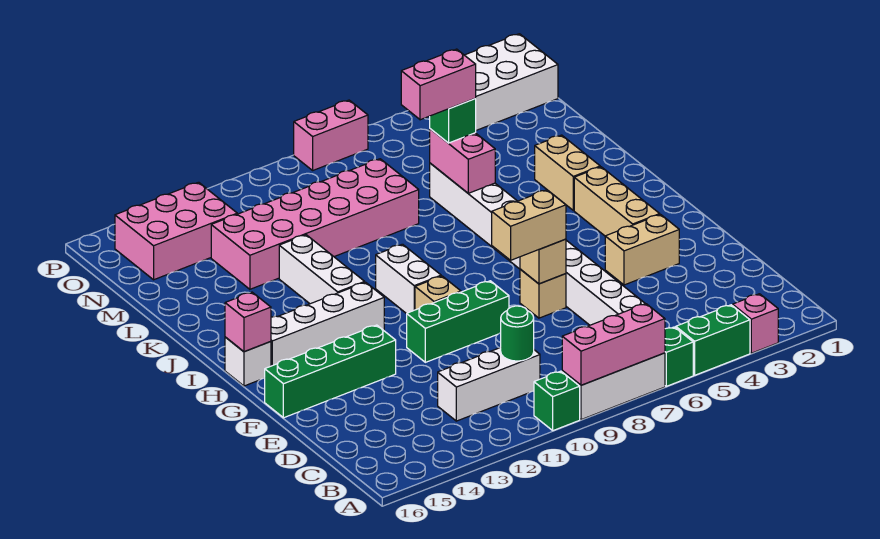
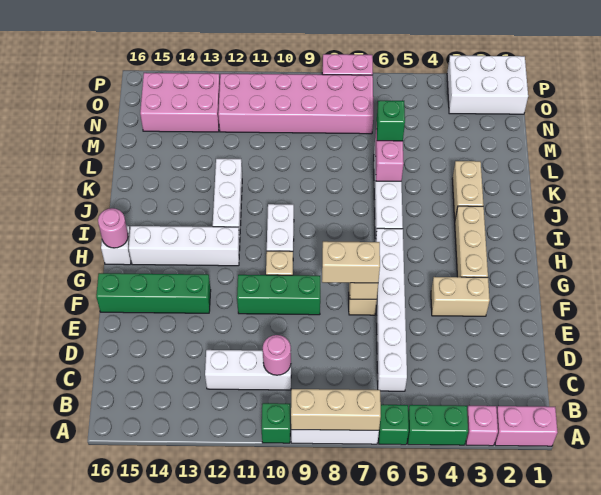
pink 1x3 brick [562,304,665,385] -> tan 1x3 brick [291,389,381,430]
green 1x1 round brick [501,306,534,361] -> pink 1x1 round brick [263,335,291,375]
pink 1x1 brick [225,292,271,352] -> pink 1x1 round brick [98,208,128,248]
pink 1x2 brick [401,49,476,120] -> pink 1x2 brick moved to [495,406,558,446]
pink 2x6 brick [211,159,419,289] -> pink 2x6 brick moved to [218,74,373,134]

